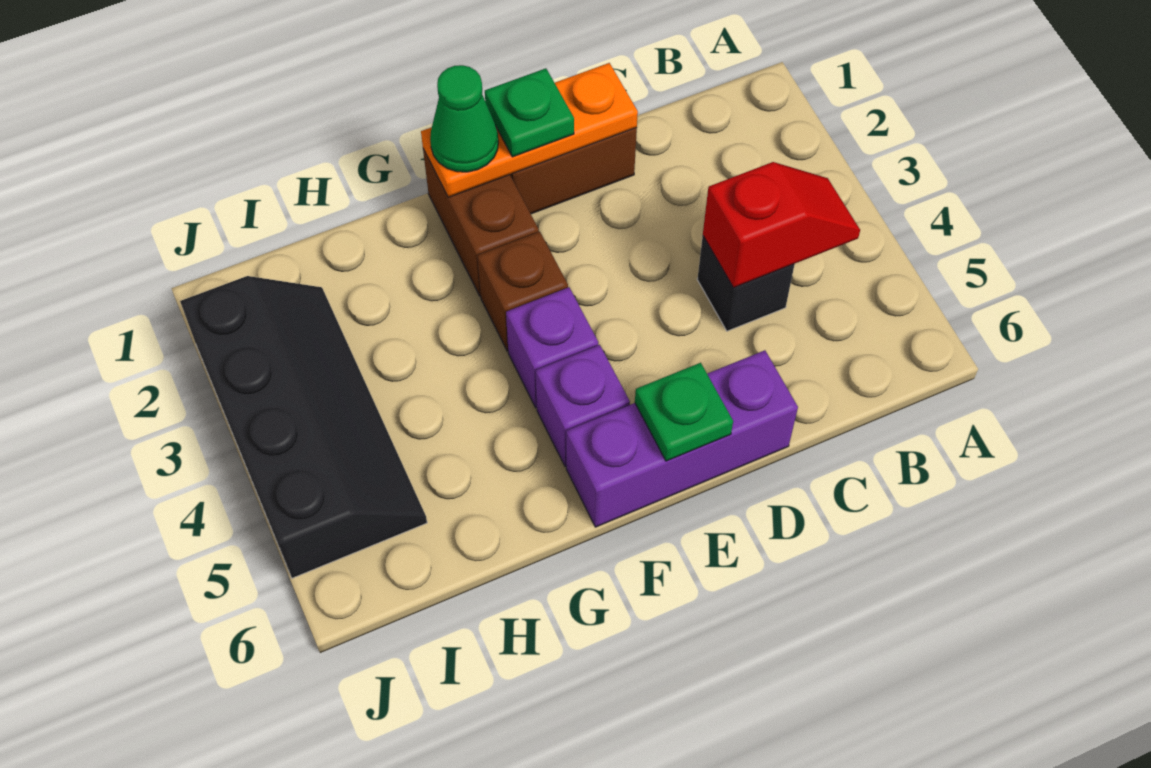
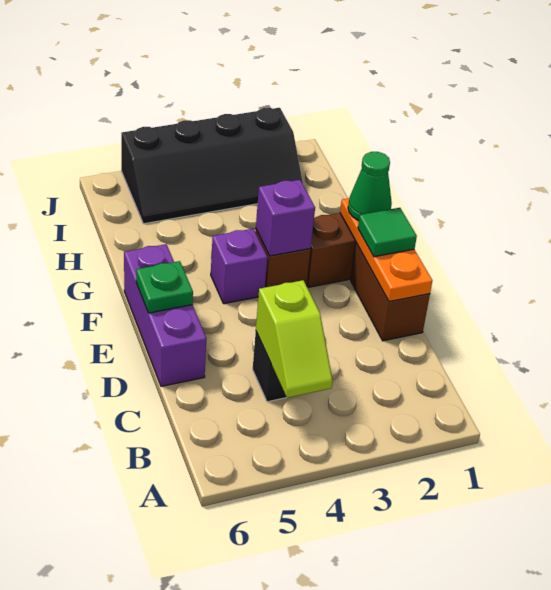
red 1x2 slope [703,162,860,288] -> lime 1x2 slope [256,280,333,398]
green 1x1 plate [485,68,574,157] -> green 1x1 tile [358,208,417,257]
purple 1x1 brick [536,345,630,466] -> purple 1x1 brick moved to [256,180,315,256]

